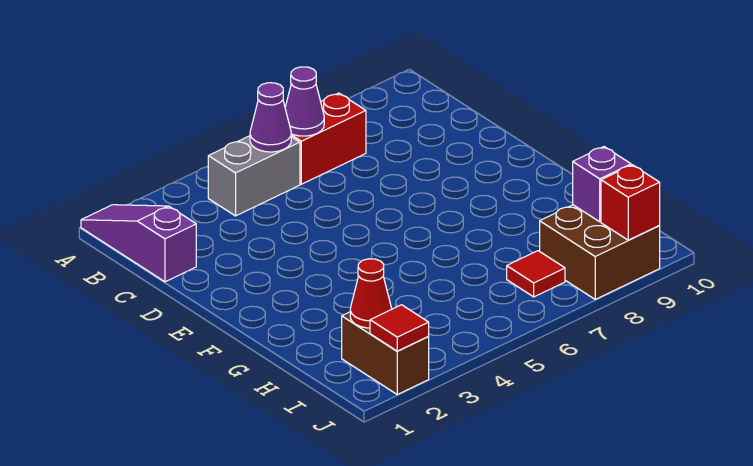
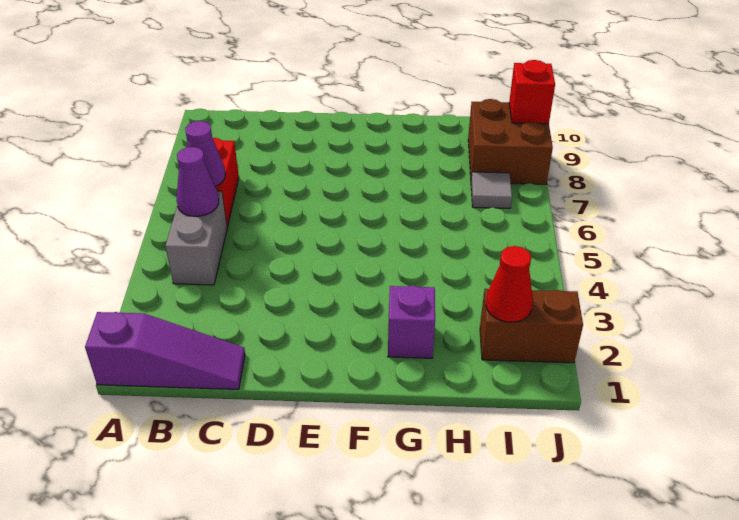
purple 1x3 slope [81,205,196,282] -> purple 1x3 slope turned to [85,312,245,389]
red 1x1 tile [507,251,565,297] -> grey 1x1 tile [471,172,512,208]
purple 1x1 brick [573,147,631,222] -> purple 1x1 brick moved to [388,286,435,358]
red 1x1 tile [370,305,429,351] -> none

